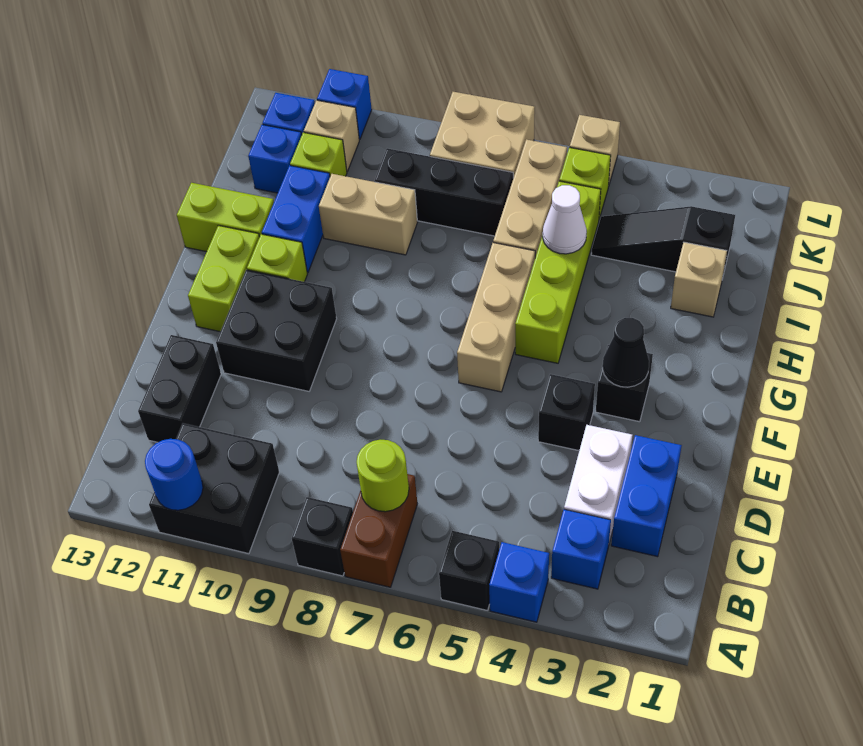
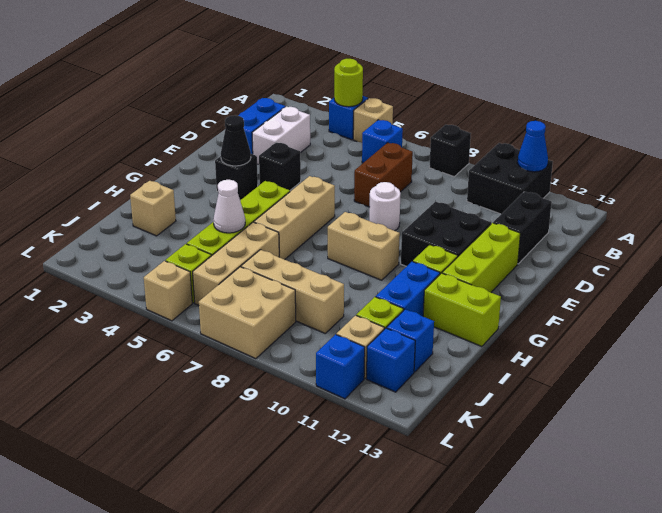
black 1x1 brick [439,531,499,610] -> tan 1x1 brick [353,98,393,143]
brown 1x2 brick [340,474,417,587] -> brown 1x2 brick moved to [354,143,413,207]
blue 1x1 round brick [145,439,203,510] -> blue 1x1 cone [518,121,548,172]
blue 1x1 brick [551,509,611,589] -> blue 1x1 brick moved to [362,120,403,163]
lime 1x1 round brick [357,440,409,512] -> lime 1x1 round brick moved to [334,59,363,107]
none -> white 1x1 round brick [369,182,400,231]
lime 1x2 brick [188,225,259,332] -> lime 1x3 brick [442,223,520,292]
tan 1x2 brick [319,174,417,255] -> tan 1x2 brick moved to [328,212,400,280]
black 1x3 slope [591,206,735,279] -> none
black 1x3 brick [375,148,513,236] -> tan 1x3 brick [241,250,344,333]

